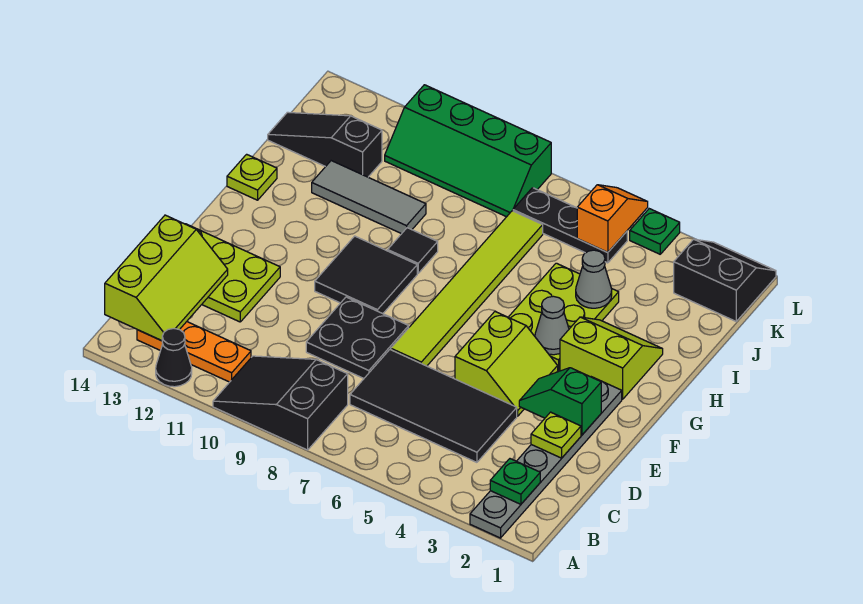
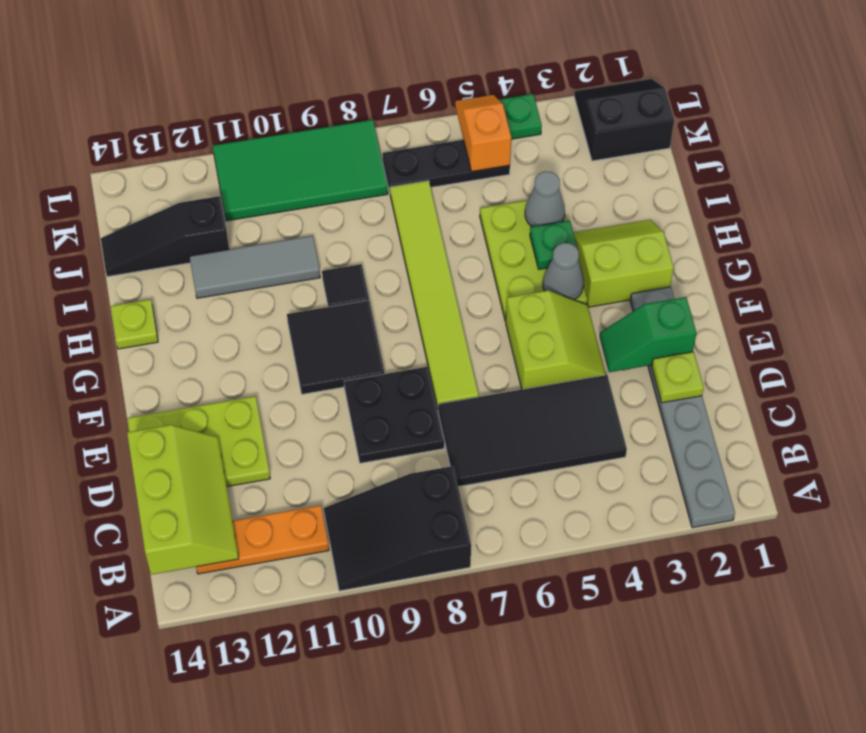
black 1x1 cone [156,329,192,387] -> none
green 1x1 plate [490,459,540,504] -> green 1x1 plate moved to [530,221,577,269]
green 2x4 slope [385,85,551,217] -> green 2x4 tile [213,120,388,221]

